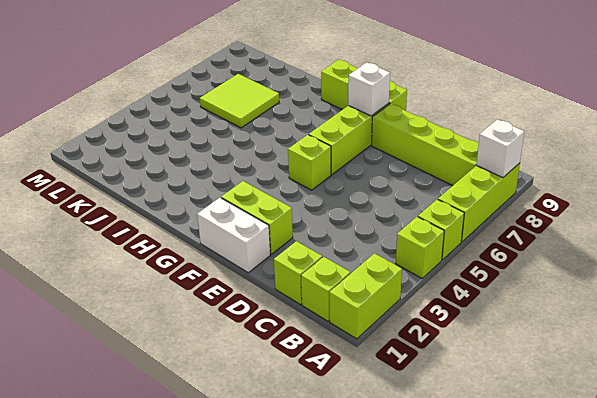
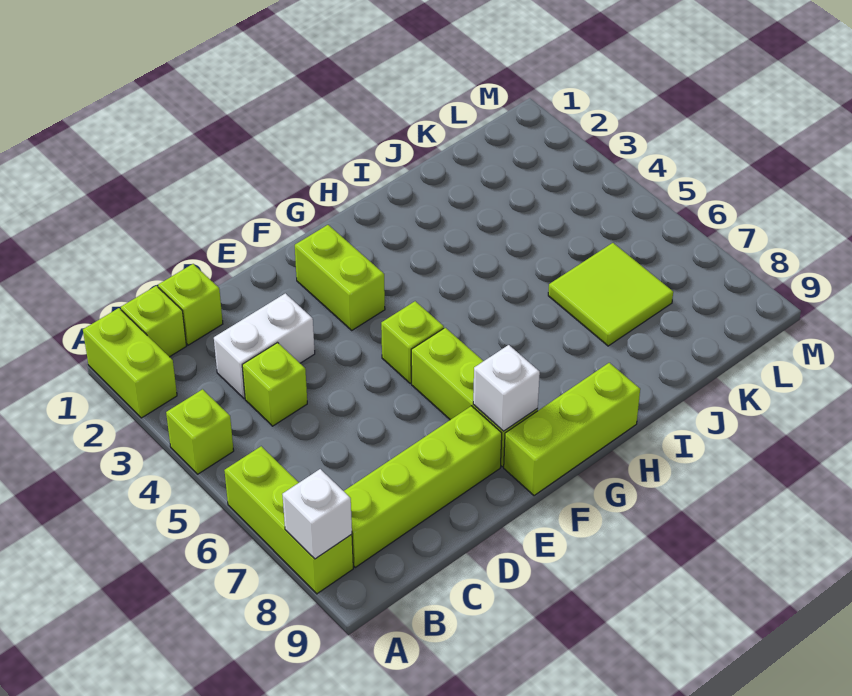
lime 1x1 brick [418,199,464,260] -> lime 1x1 brick moved to [242,343,307,426]
white 1x2 brick [197,198,270,273] -> white 1x2 brick moved to [214,293,315,399]
lime 1x2 brick [221,181,293,254] -> lime 1x2 brick turned to [295,225,385,330]

